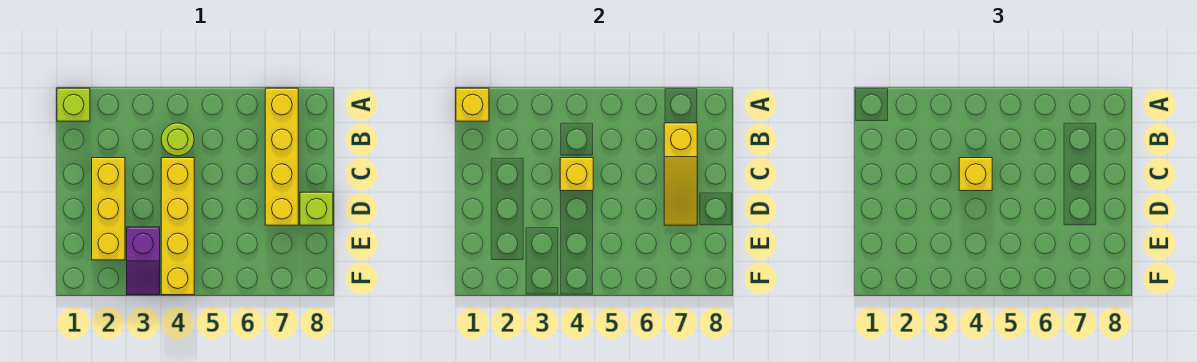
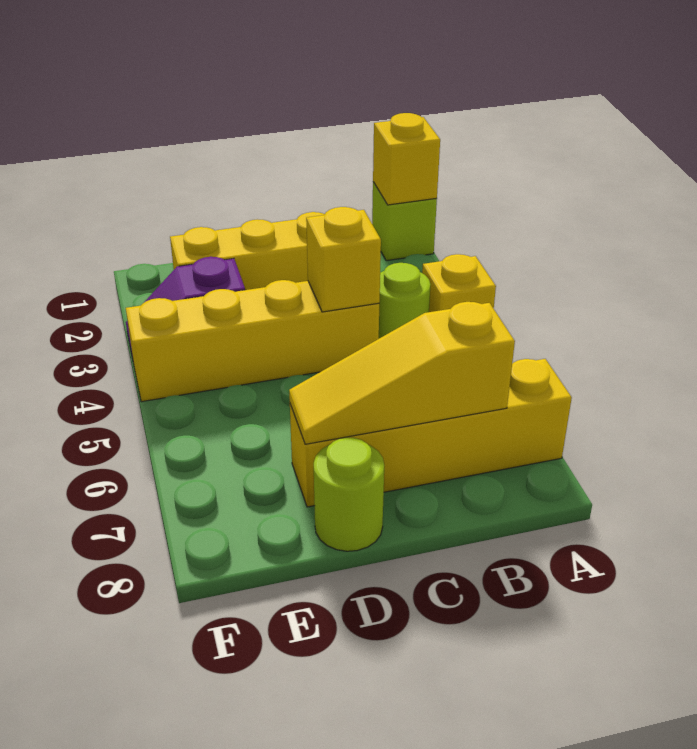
yellow 1x1 brick [959,158,992,191] -> yellow 1x1 brick moved to [422,254,496,312]
lime 1x1 brick [300,192,333,225] -> lime 1x1 round brick [314,437,384,551]

